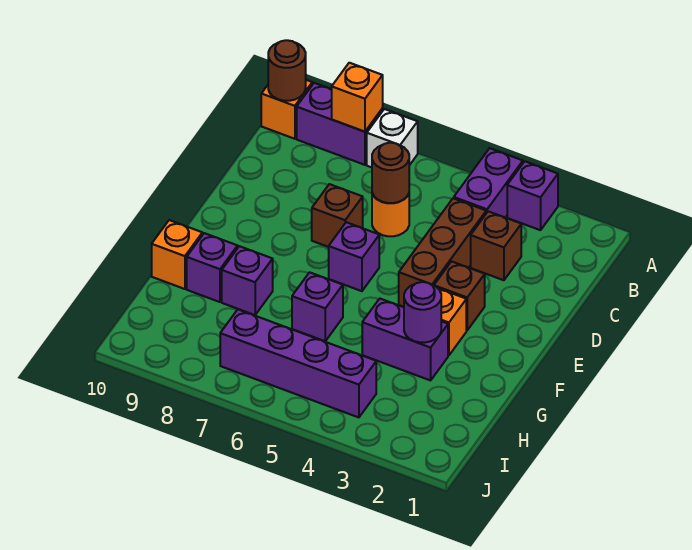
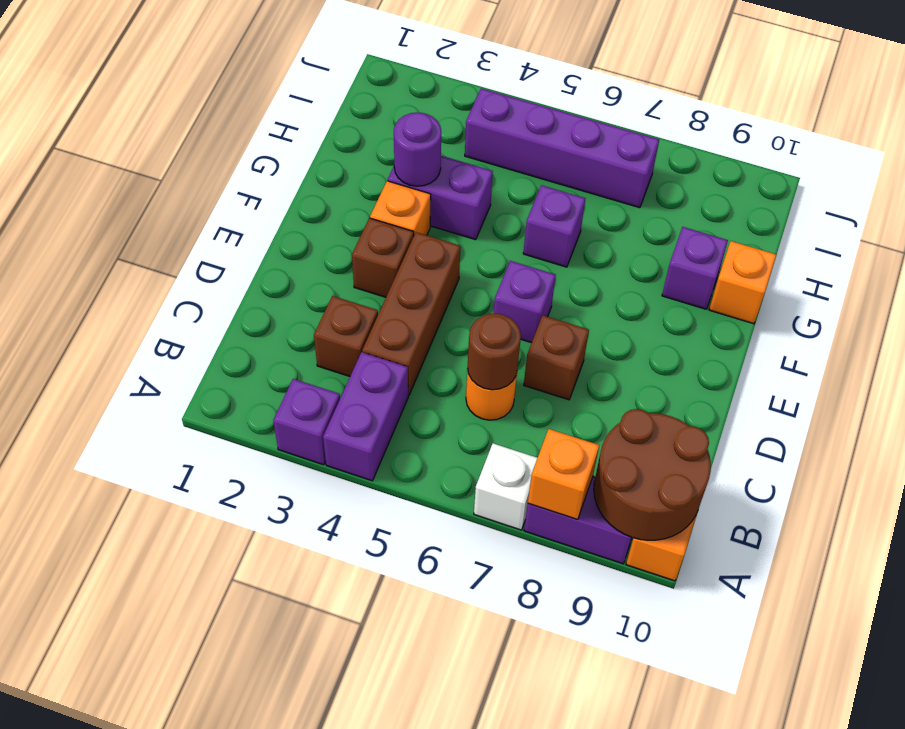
brown 1x1 round brick [268,40,306,101] -> brown 2x2 round brick [594,409,711,540]
purple 1x1 brick [222,246,273,315] -> none

